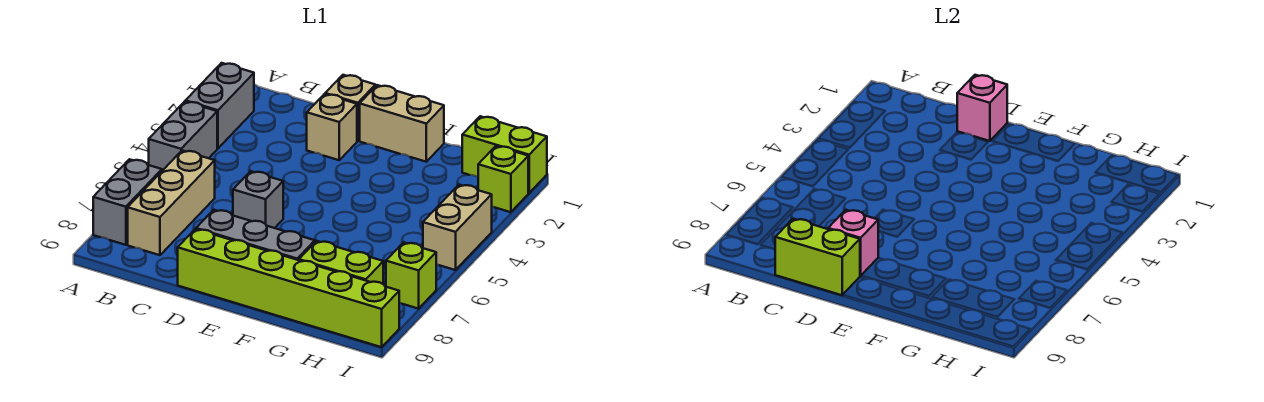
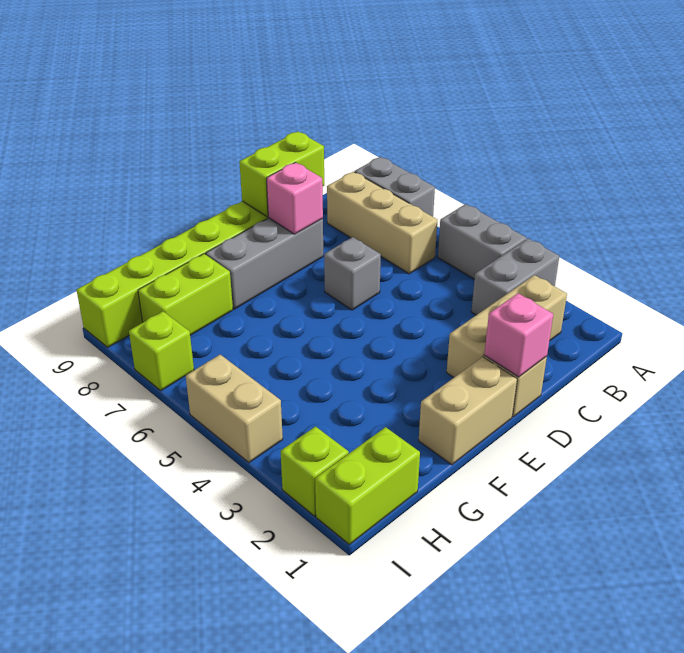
grey 1x2 brick [185,63,254,148] -> grey 1x2 brick turned to [471,239,559,315]
tan 1x1 brick [307,94,357,160] -> tan 1x3 brick [447,275,567,377]

